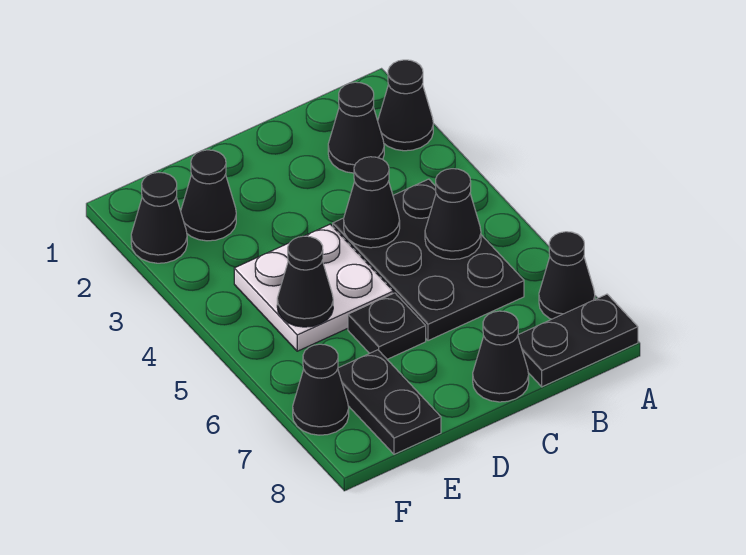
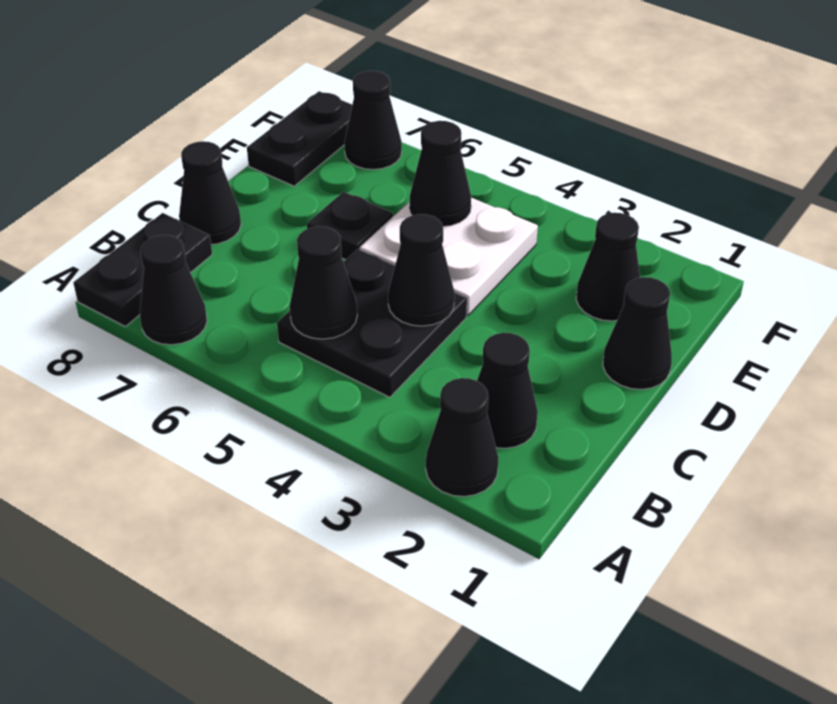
black 2x3 plate [333,179,524,341] -> black 2x2 plate [277,249,467,397]
black 1x2 plate [338,350,441,454] -> black 1x2 plate turned to [247,91,352,186]
black 1x1 cone [131,172,187,263] -> black 1x1 cone moved to [603,277,672,390]

